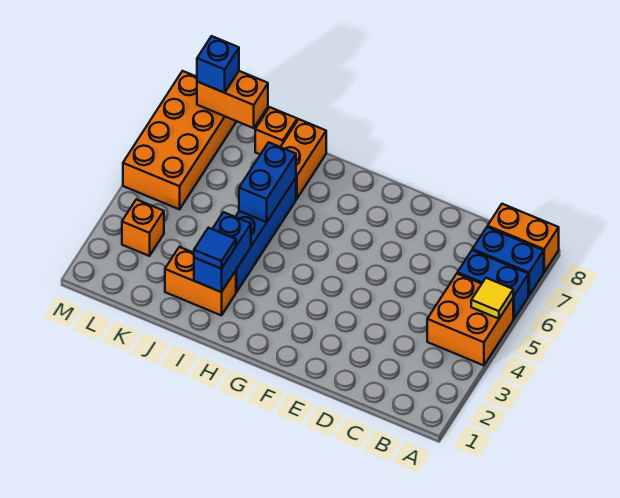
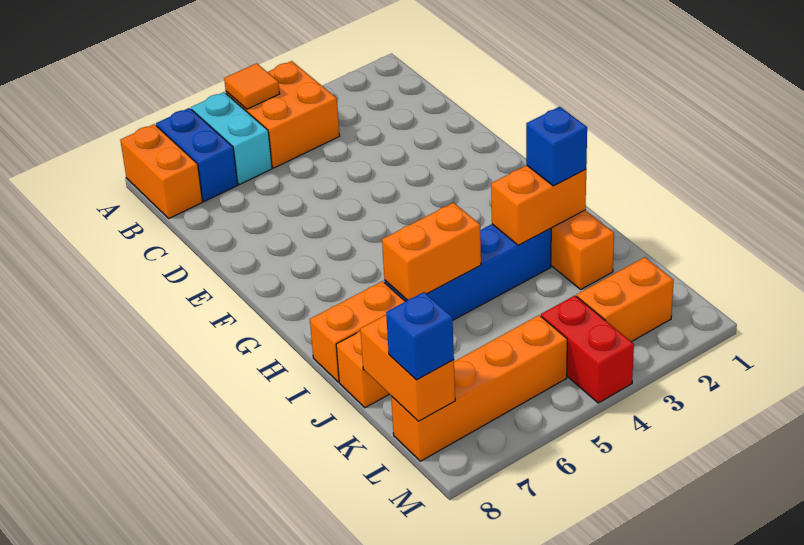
yellow 1x1 tile [471,278,513,319] -> orange 1x1 tile [224,63,280,109]
blue 1x2 brick [457,250,528,319] -> cyan 1x2 brick [191,92,272,185]
blue 1x2 brick [194,212,251,292] -> orange 1x2 brick [491,165,586,245]
blue 1x1 tile [194,228,236,269] -> blue 1x1 brick [526,107,587,186]
blue 1x2 brick [239,142,296,222] -> orange 1x2 brick [382,203,481,300]
orange 1x1 brick [122,199,164,256] -> orange 1x2 brick [577,257,674,342]
none -> red 1x2 brick [541,296,634,403]
orange 2x4 brick [123,71,237,209] -> orange 1x4 brick [391,315,567,461]

